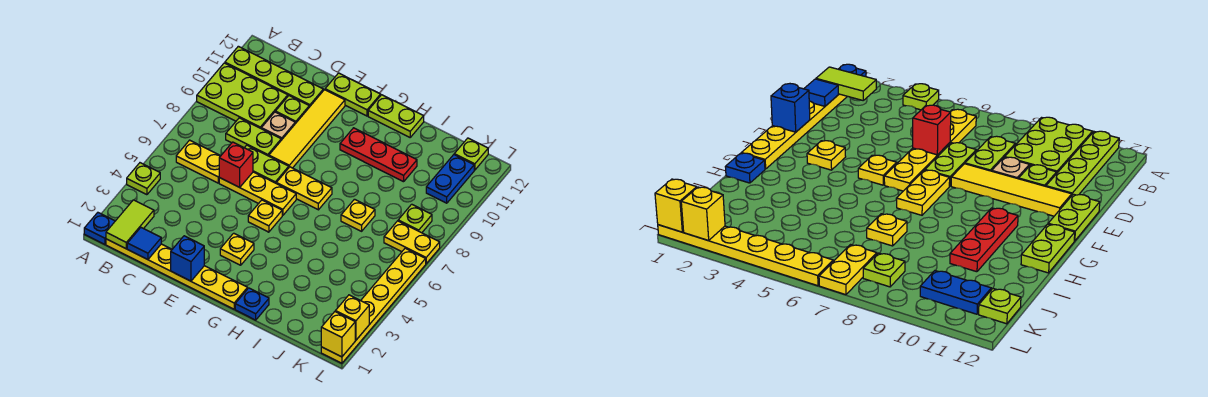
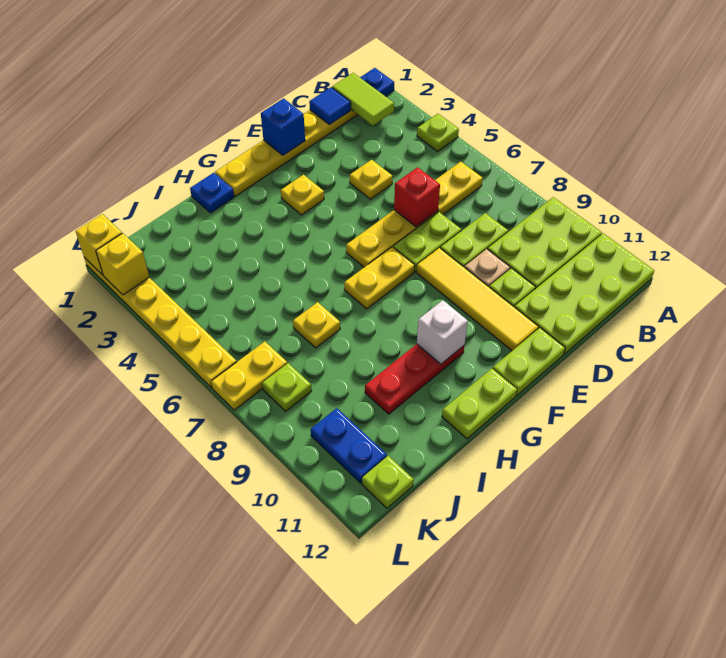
lime 1x4 plate [225,46,323,107] -> lime 2x4 plate [515,233,654,354]
yellow 1x1 plate [248,200,282,232] -> yellow 1x1 plate moved to [350,160,392,199]
none -> white 1x1 brick [417,300,468,364]

